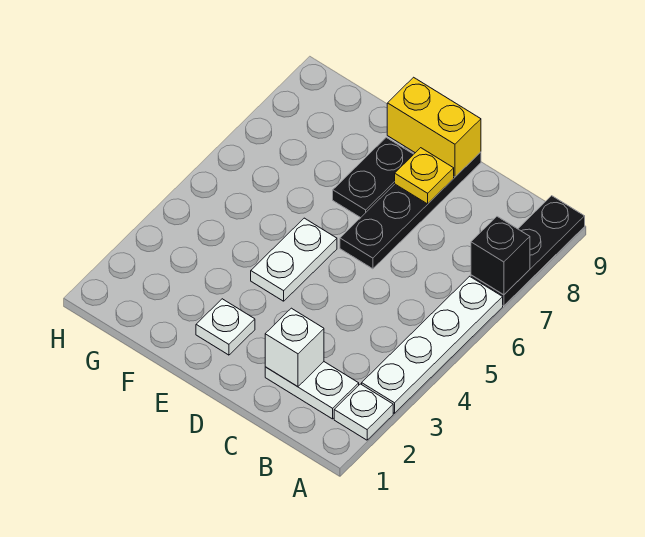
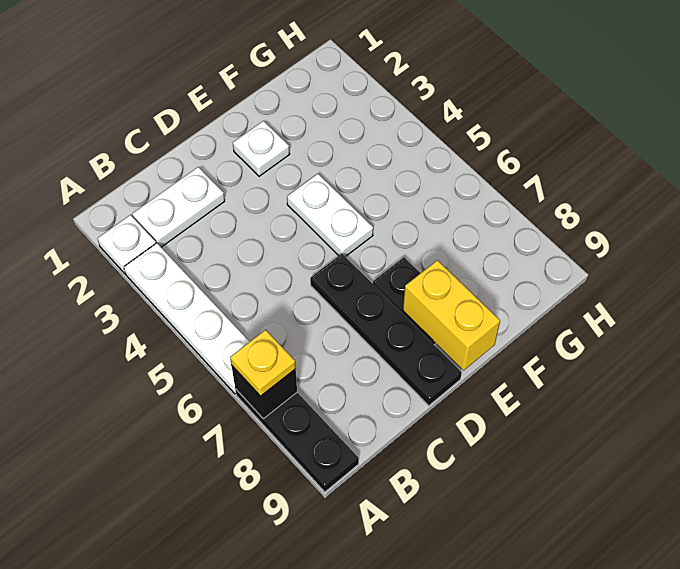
white 1x1 brick [265,308,324,387] -> none
yellow 1x1 plate [395,148,454,204] -> yellow 1x1 plate moved to [230,330,296,396]
yellow 1x2 brick [387,77,481,177] -> yellow 1x2 brick turned to [403,260,500,370]

